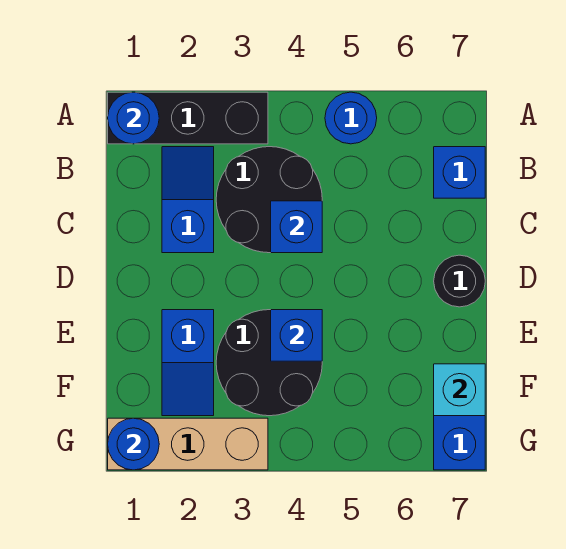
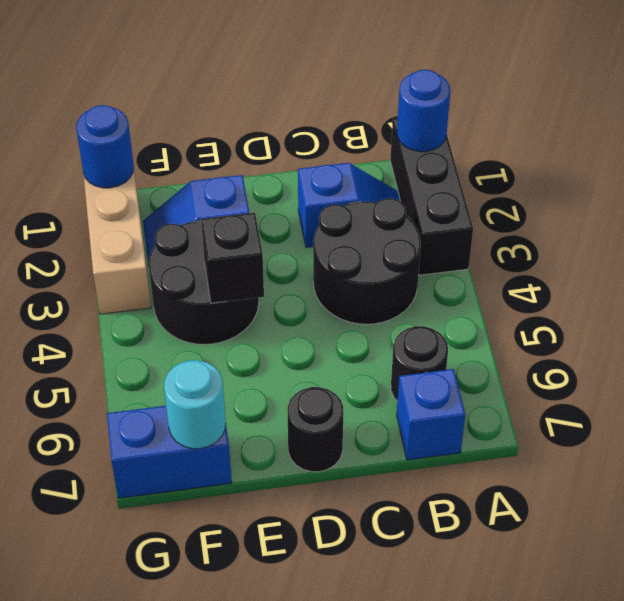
blue 1x1 round brick [325,92,377,144] -> none
none -> black 1x1 round brick [391,326,448,401]
blue 1x1 brick [271,201,322,253] -> none
blue 1x1 brick [271,310,322,361] -> black 1x1 brick [201,213,264,303]
cyan 1x1 brick [434,364,485,416] -> cyan 1x1 round brick [164,360,226,449]

